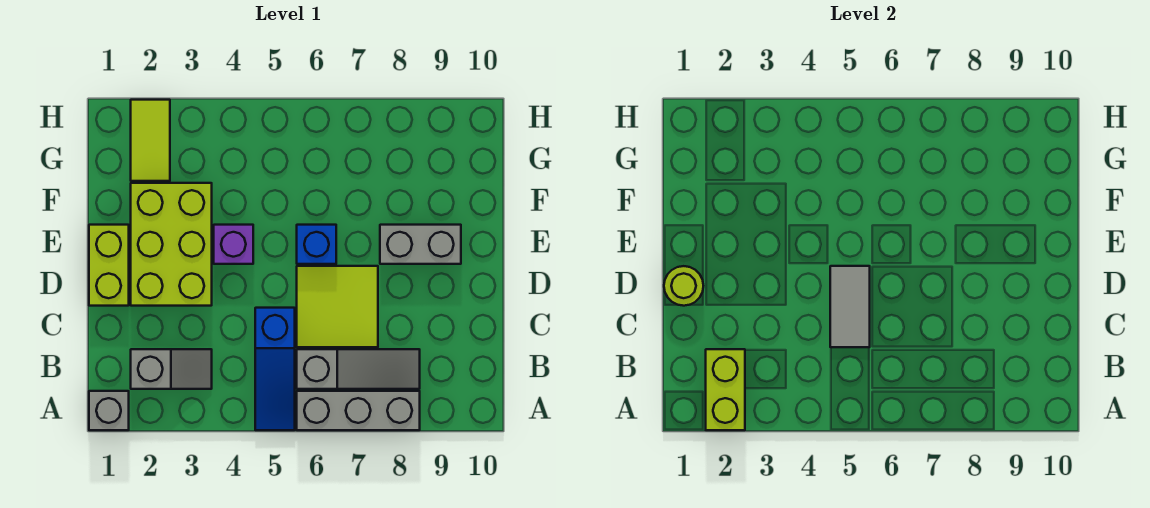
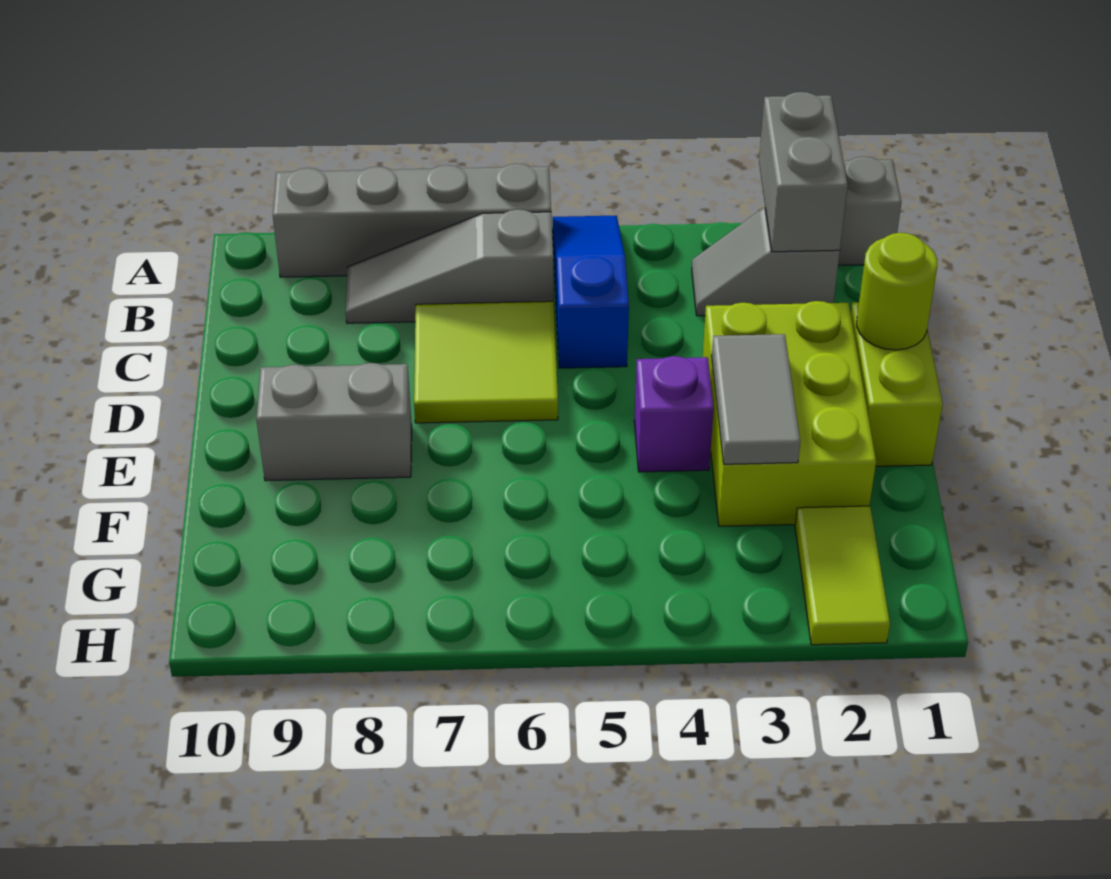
lime 1x2 brick [706,349,745,430] -> grey 1x2 brick [759,92,848,252]
grey 1x3 brick [297,391,420,430] -> grey 1x4 brick [273,164,551,277]
grey 1x2 tile [830,266,870,347] -> grey 1x2 tile moved to [712,334,800,464]
blue 1x1 brick [297,225,336,264] -> none

